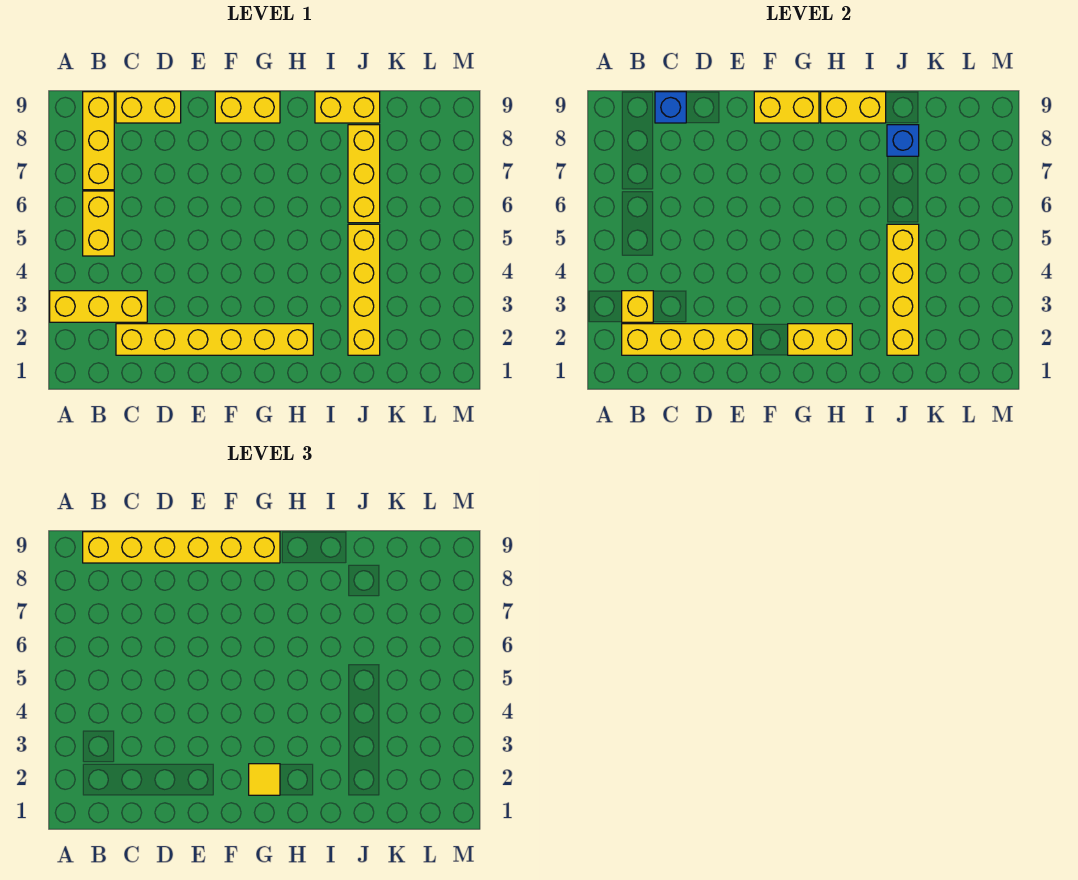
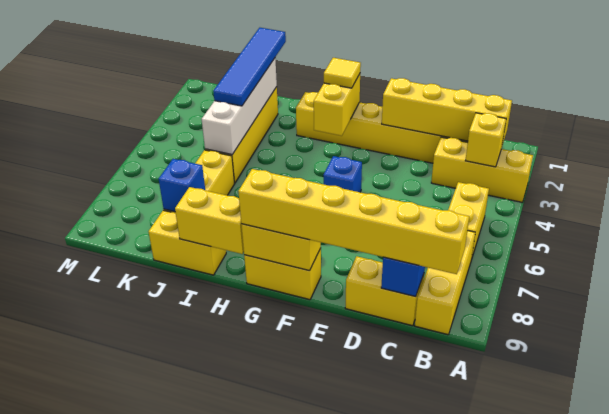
none -> blue 1x1 brick [324,156,362,192]
yellow 1x2 brick [788,324,852,355] -> yellow 1x2 brick turned to [314,74,360,136]
none -> blue 1x4 tile [213,28,286,106]
yellow 1x4 brick [887,224,919,355] -> white 1x4 brick [202,58,277,155]

